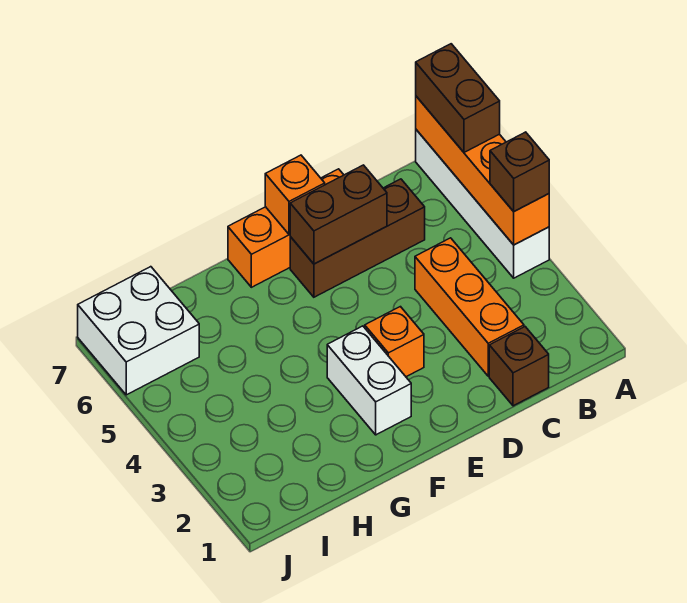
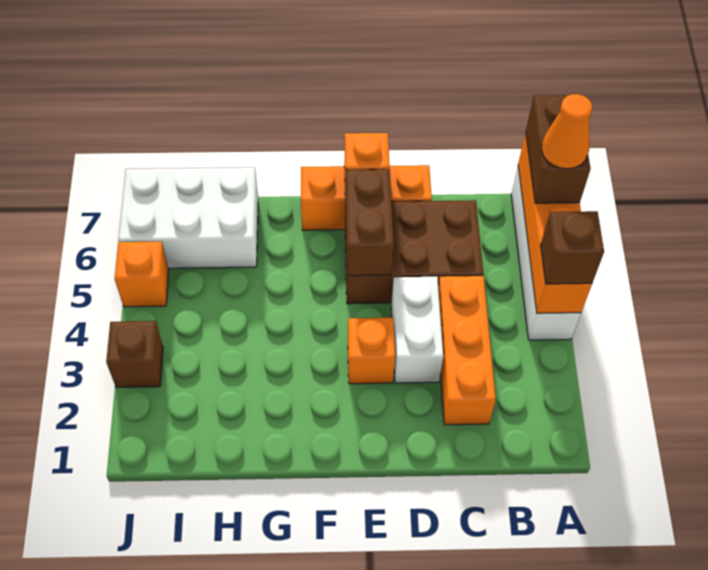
none -> orange 1x1 cone [541,94,592,169]
brown 1x1 brick [489,327,549,406] -> brown 1x1 brick moved to [106,321,163,387]
brown 1x3 brick [290,179,425,297] -> brown 2x3 brick [345,200,483,304]
brown 1x2 brick [290,165,387,264] -> brown 1x2 brick turned to [345,169,394,276]
white 1x2 brick [327,326,411,435] -> white 1x2 brick moved to [391,277,443,383]
white 2x2 brick [78,267,199,395] -> white 2x3 brick [119,167,258,268]
none -> orange 1x1 brick [115,242,169,307]

